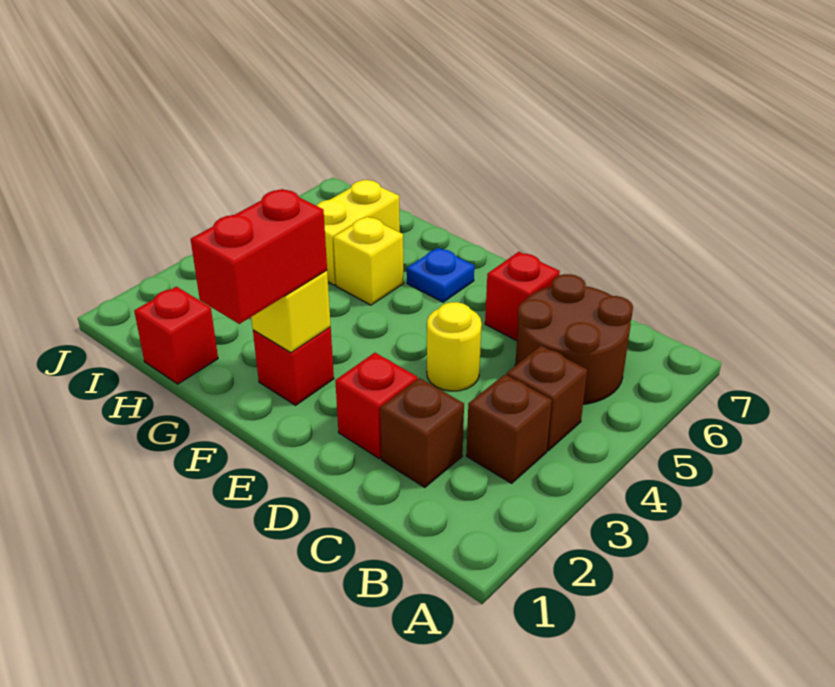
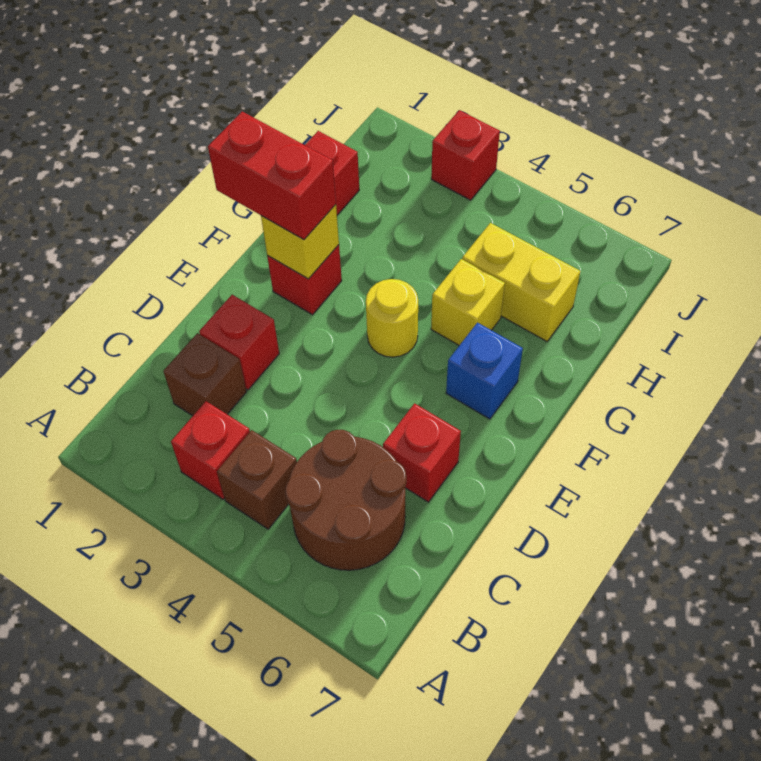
brown 1x1 brick [466,375,552,483] -> red 1x1 brick [171,401,250,499]
yellow 1x1 round brick [427,302,482,391] -> yellow 1x1 round brick moved to [366,279,418,357]
blue 1x1 plate [407,248,474,302] -> blue 1x1 brick [446,323,523,419]
none -> red 1x1 brick [431,110,500,200]

